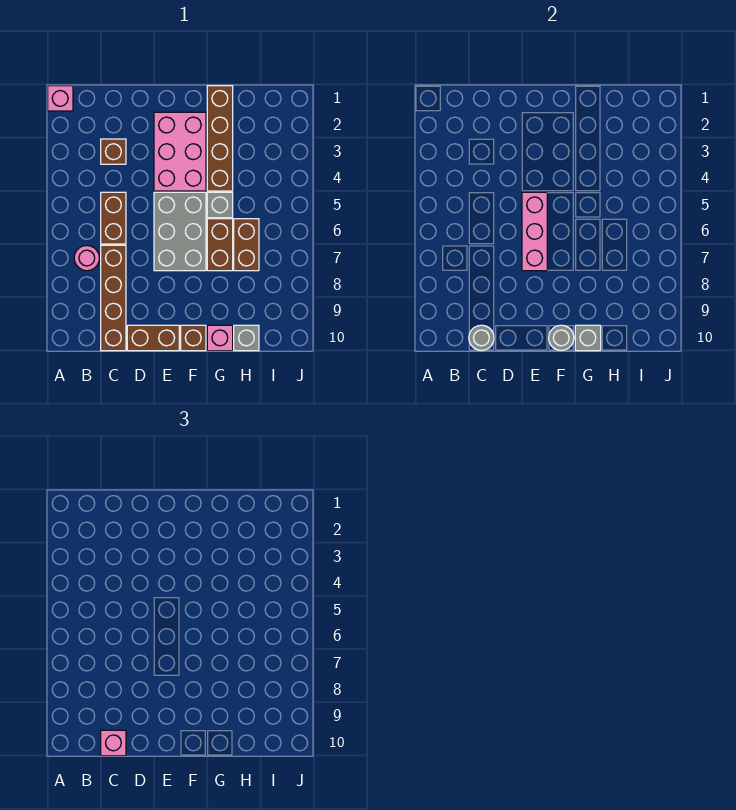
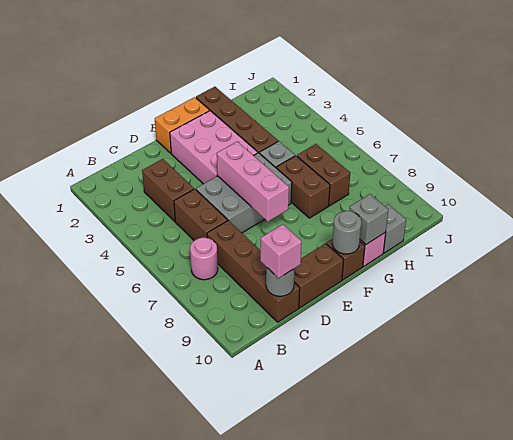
pink 1x1 brick [48,86,73,111] -> none
brown 1x1 brick [101,139,126,164] -> brown 1x2 brick [142,159,194,221]
none -> orange 1x2 brick [155,97,210,153]
grey 2x3 brick [154,192,206,271] -> grey 2x3 brick turned to [196,153,292,233]

